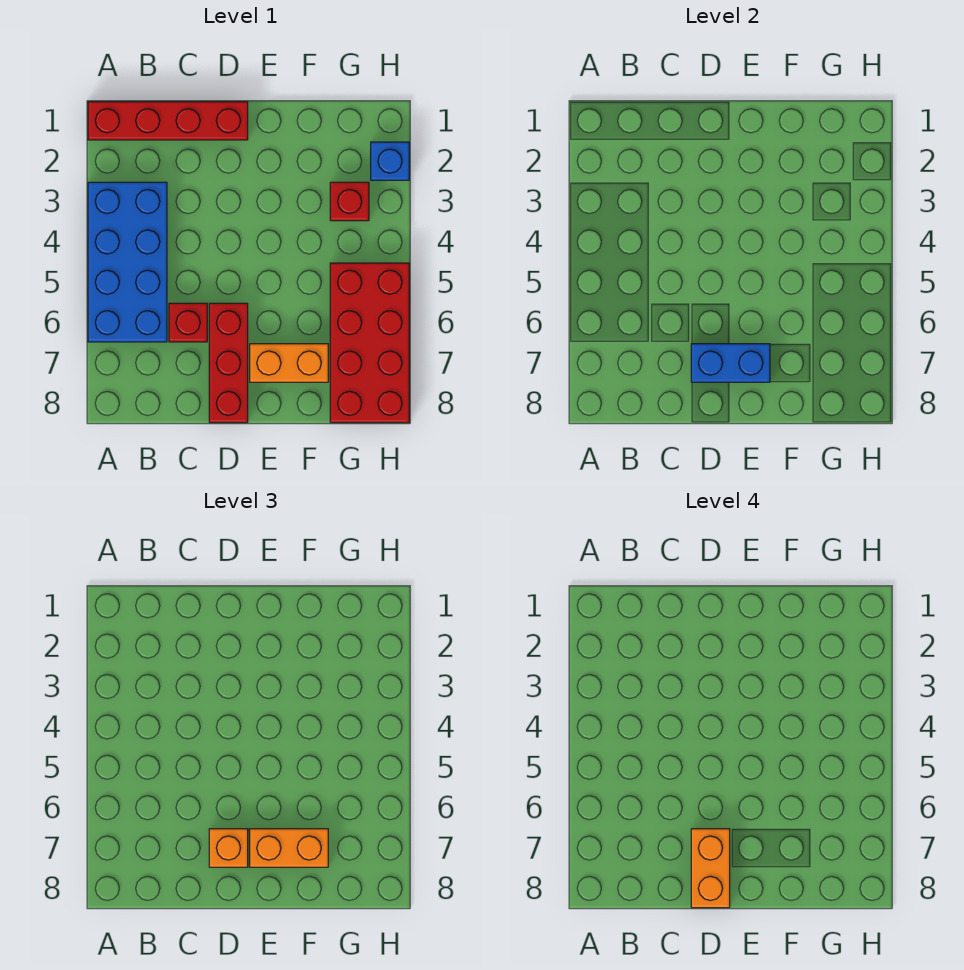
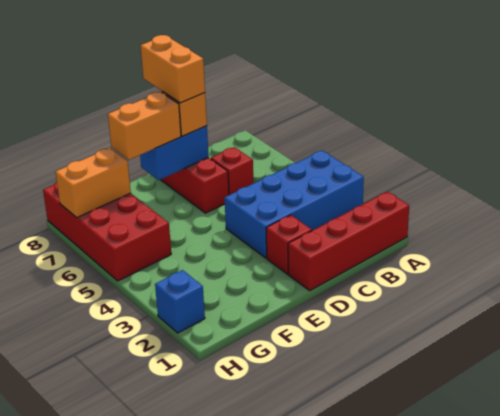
blue 2x4 brick [88,182,167,342] -> blue 2x4 brick turned to [225,151,364,258]
orange 1x2 brick [250,344,328,382] -> orange 1x2 brick moved to [56,148,131,218]
red 1x1 brick [330,182,369,221] -> red 1x1 brick moved to [266,215,312,274]

